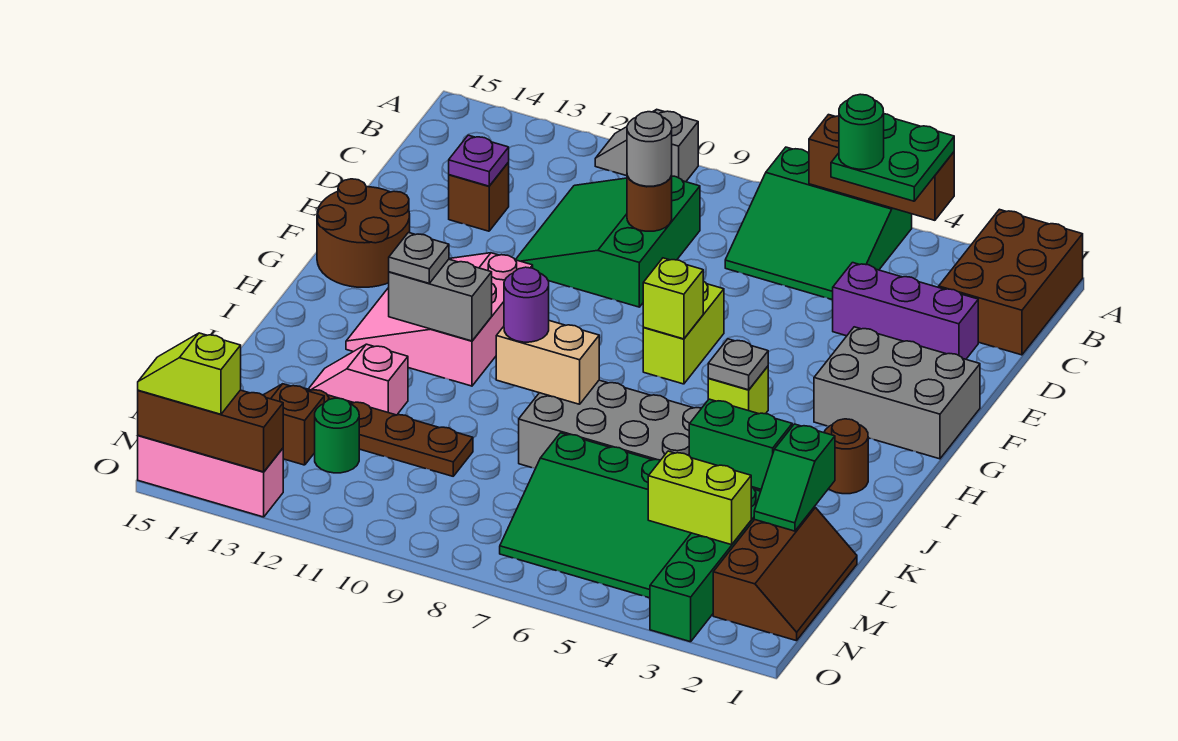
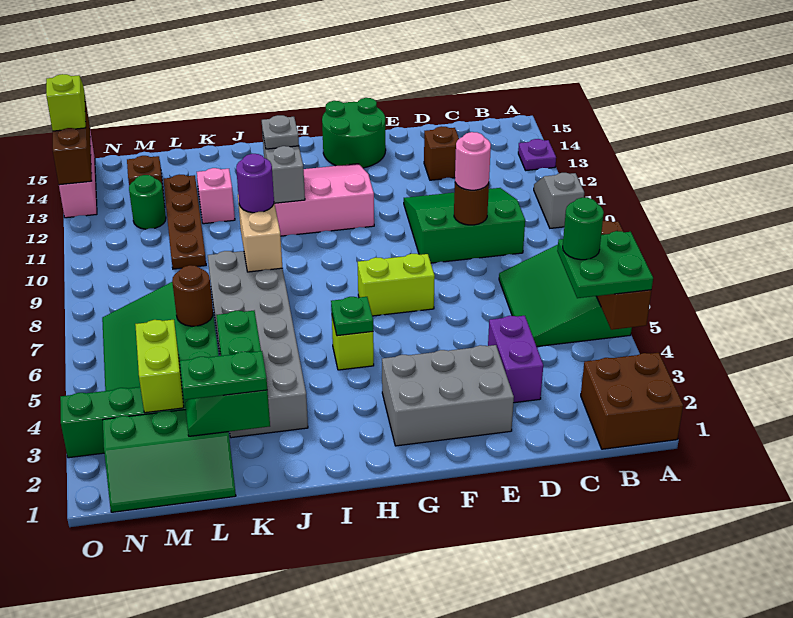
brown 2x3 brick [939,209,1083,355] -> brown 2x2 brick [581,353,683,449]
purple 1x3 brick [833,263,978,359] -> purple 1x2 brick [488,316,543,403]
grey 1x1 round brick [627,112,672,186] -> pink 1x1 round brick [455,132,491,190]
purple 1x1 plate [449,135,509,186] -> purple 1x1 plate moved to [518,139,556,170]
grey 2x3 brick [814,327,980,459] -> grey 2x3 brick turned to [382,345,514,446]
brown 2x2 round brick [317,179,410,287] -> green 2x2 round brick [322,98,386,168]
lime 1x1 brick [643,258,703,339] -> none
grey 1x1 plate [708,339,768,390] -> green 1x1 plate [331,297,373,336]
brown 1x1 round brick [824,419,868,494] -> brown 1x1 round brick moved to [172,265,213,326]
none -> green 1x2 plate [180,351,267,400]
brown 2x3 slope [713,507,857,641] -> green 2x3 slope [103,410,236,512]

